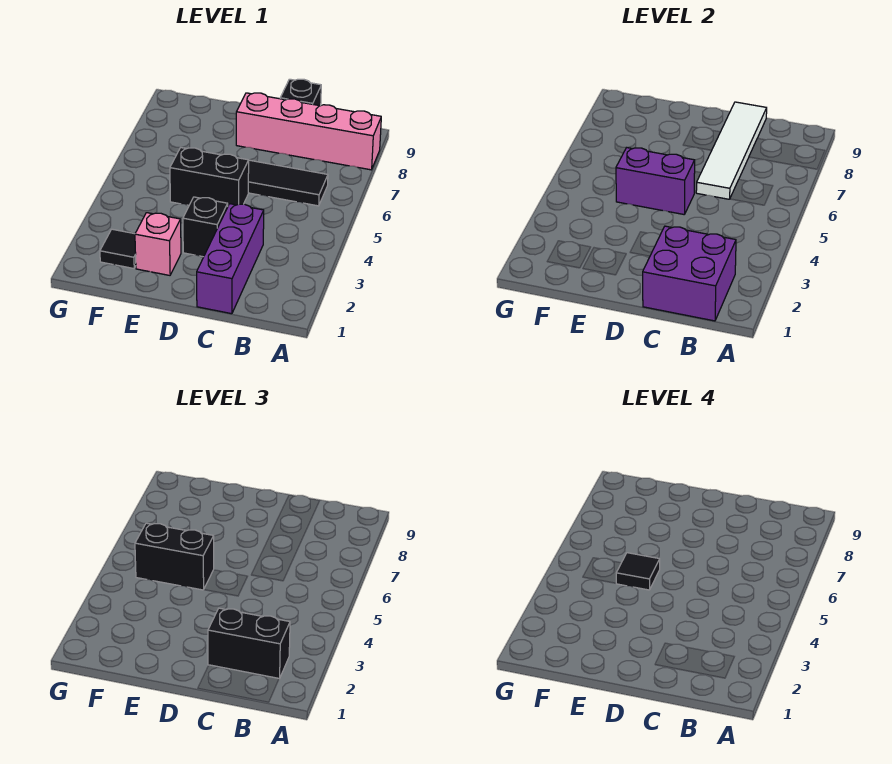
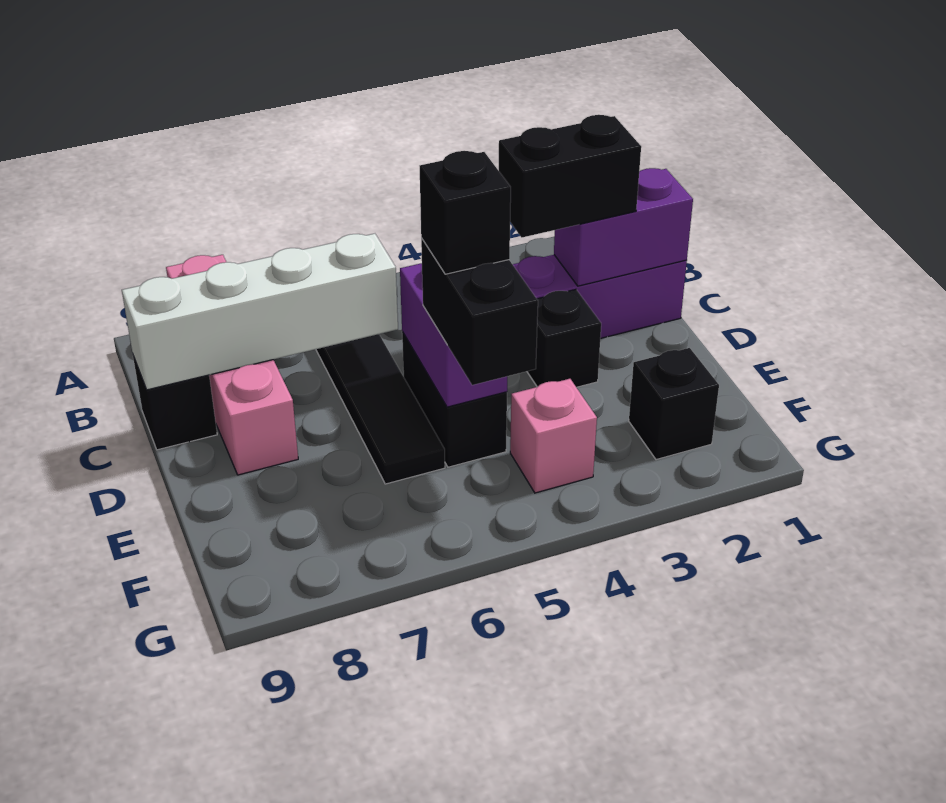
purple 2x2 brick [643,226,736,321] -> purple 1x2 brick [554,168,693,286]
black 1x2 brick [208,608,290,679] -> black 1x2 brick turned to [499,115,641,237]
white 1x4 tile [696,102,767,199] -> white 1x4 brick [122,234,398,390]
pink 1x1 brick [135,213,181,275] -> pink 1x1 brick moved to [510,379,597,493]
black 1x1 tile [616,553,660,590] -> black 1x1 brick [420,151,511,274]
black 1x1 tile [100,229,136,268] -> black 1x1 brick [629,348,719,460]

